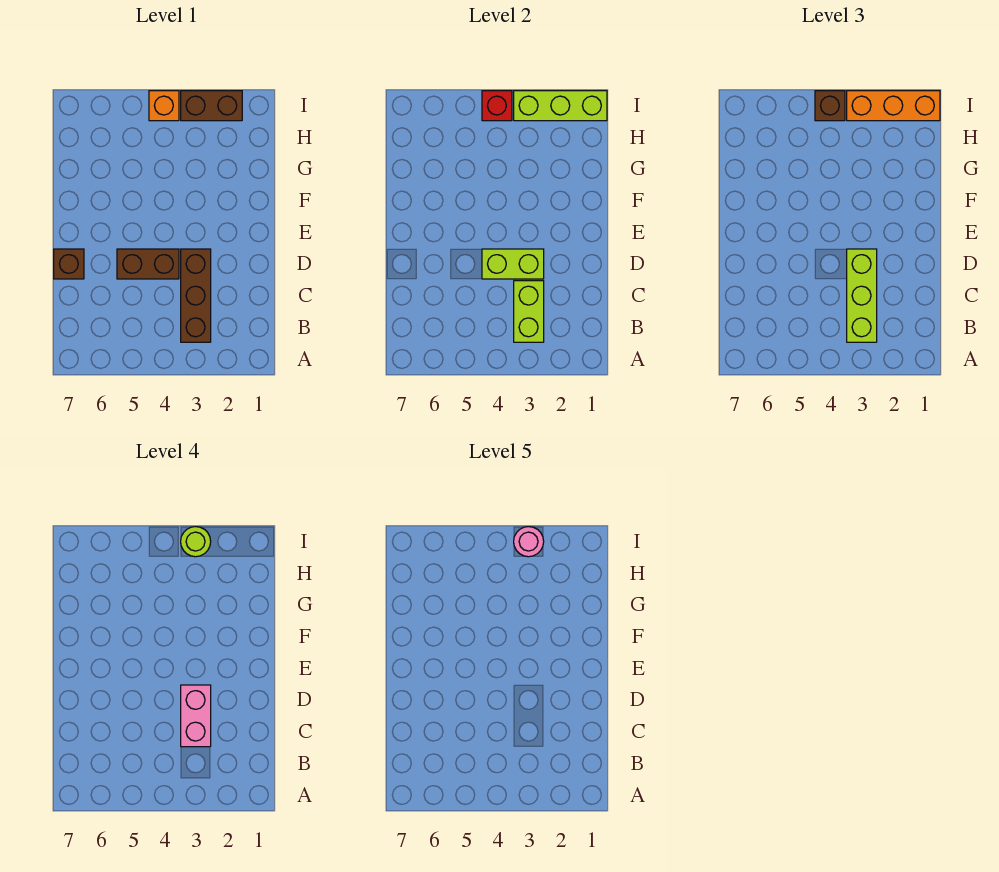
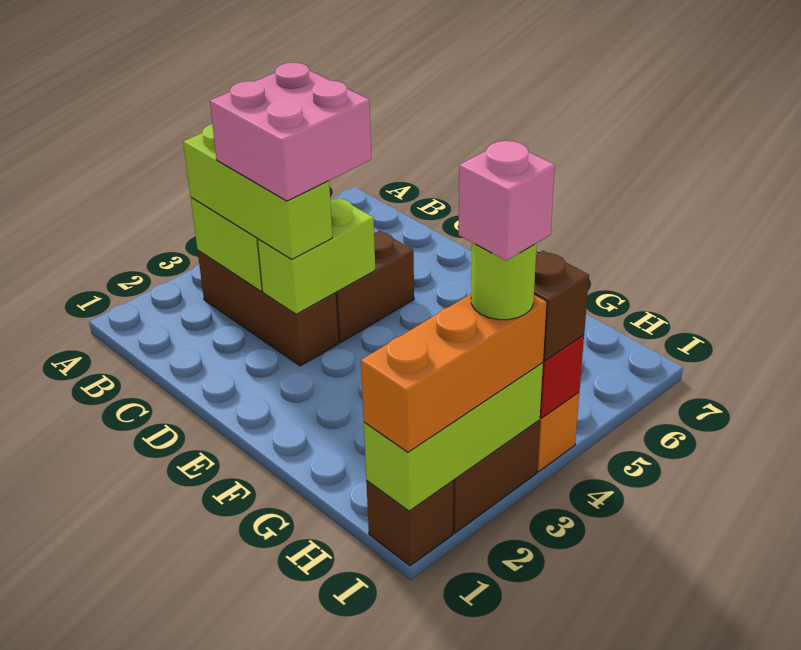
pink 1x2 brick [181,685,211,747] -> pink 2x2 brick [210,63,371,201]
brown 1x1 brick [54,249,84,279] -> brown 1x1 brick moved to [366,481,453,566]
pink 1x1 round brick [514,527,544,557] -> pink 1x1 brick [459,141,555,261]

